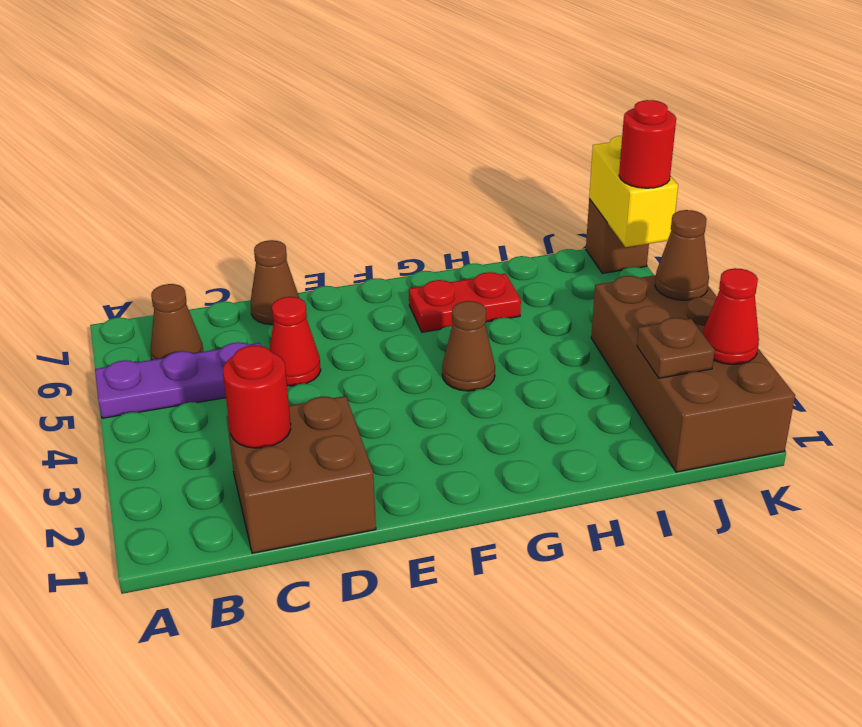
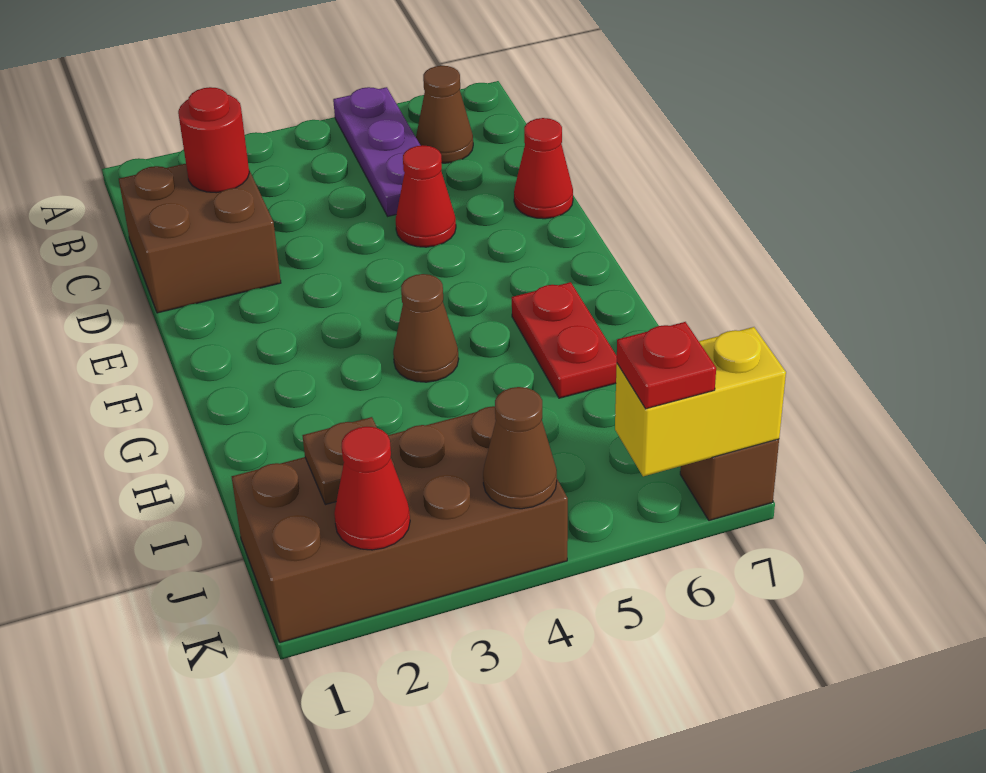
brown 1x1 cone [251,240,299,325] -> red 1x1 cone [514,118,573,219]
red 1x1 round brick [619,100,676,188] -> red 1x1 plate [617,322,716,409]

